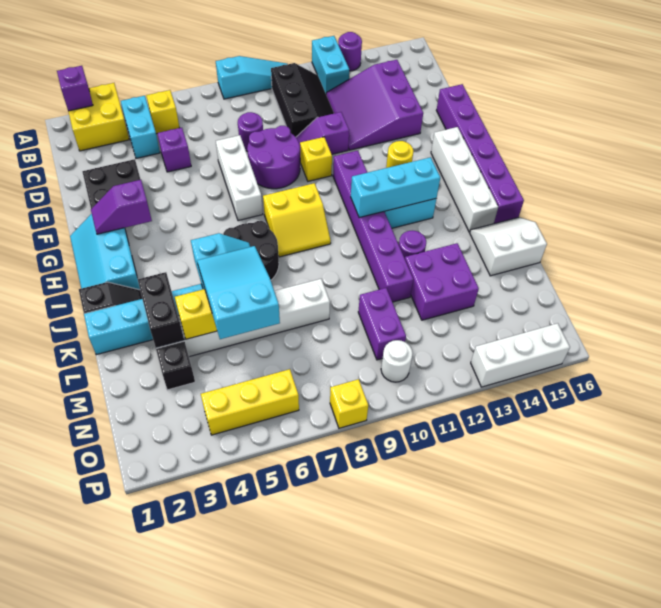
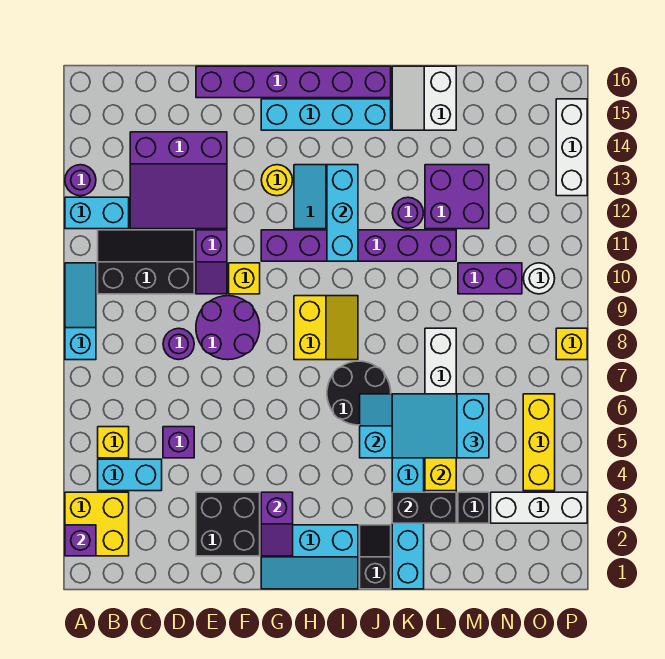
white 1x3 brick [216,135,263,221] -> white 1x3 brick moved to [491,492,587,523]
white 1x4 brick [431,127,498,232] -> cyan 1x4 brick [261,99,391,130]

